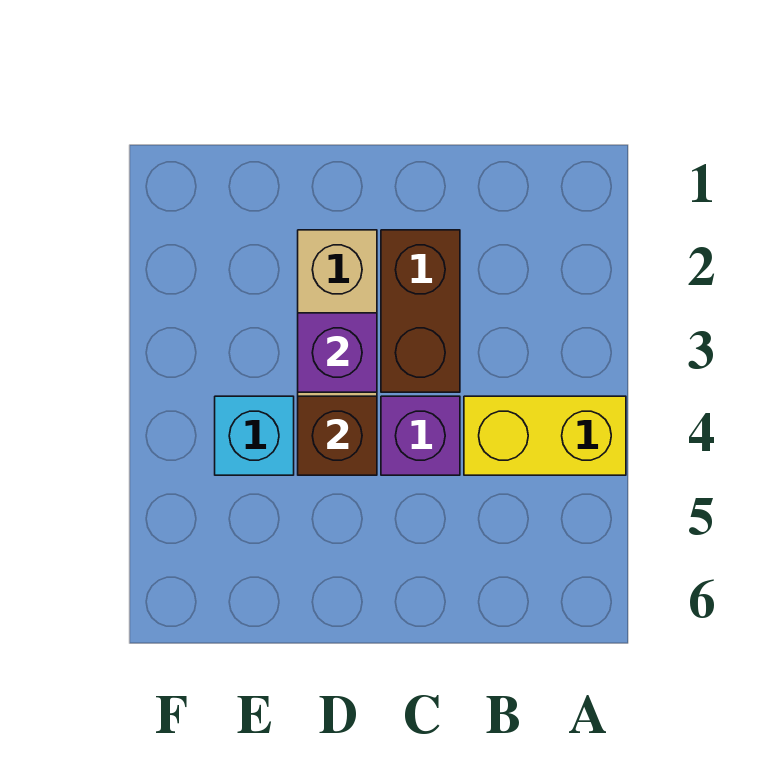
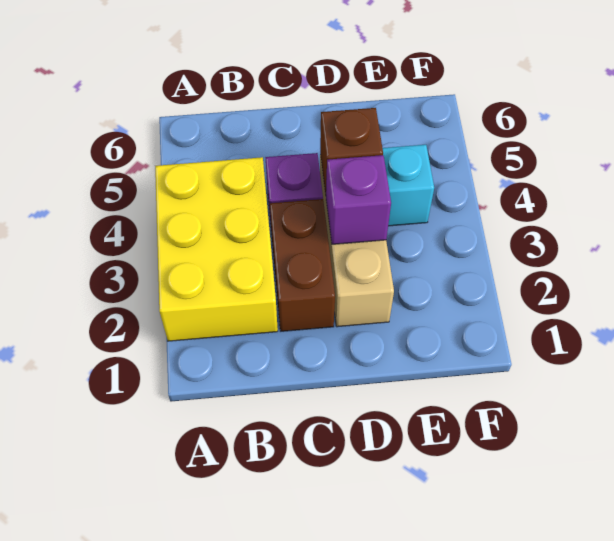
yellow 1x2 brick [464,396,626,475] -> yellow 2x3 brick [155,157,278,341]

